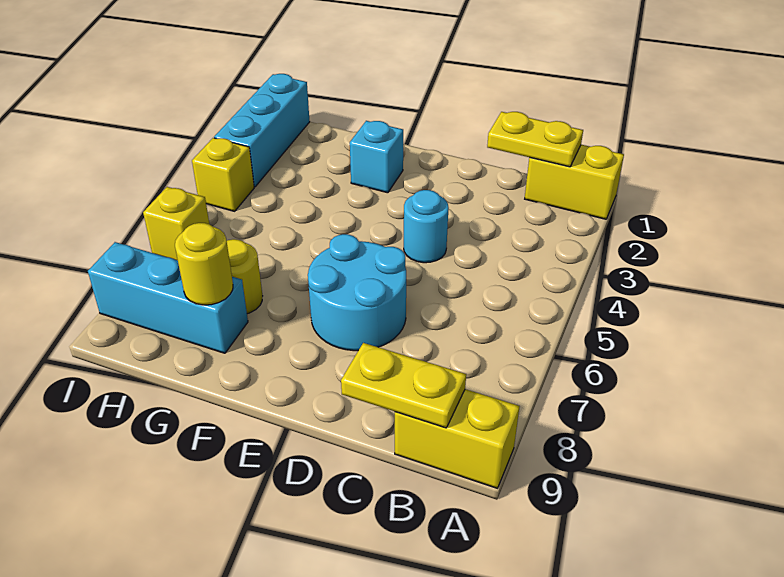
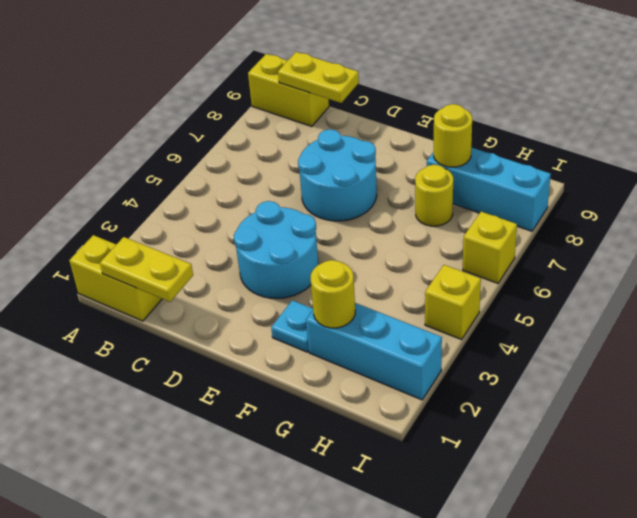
cyan 1x1 round brick [404,190,449,263] -> cyan 2x2 round brick [234,201,318,299]
cyan 1x1 brick [350,121,403,193] -> cyan 1x1 plate [271,300,313,352]
none -> yellow 1x1 round brick [311,260,355,328]
cyan 1x3 brick [214,74,310,187] -> cyan 1x3 brick turned to [306,303,442,400]

